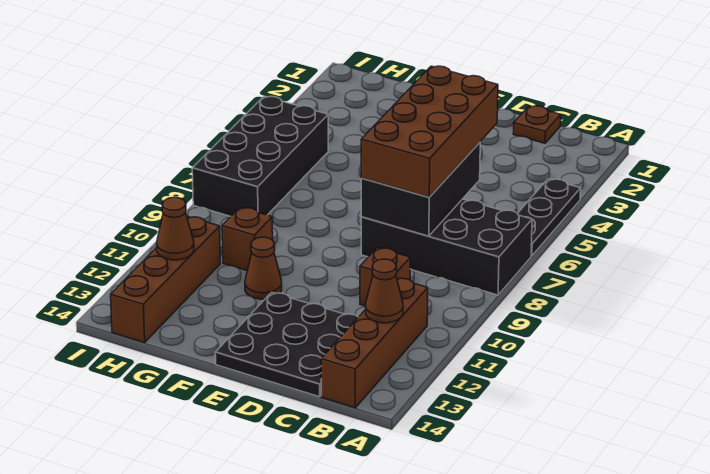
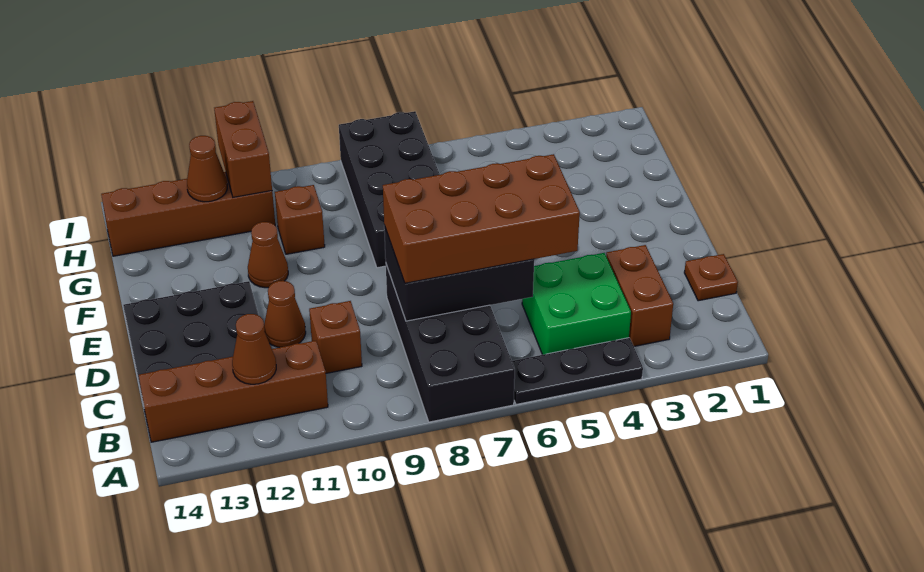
none -> brown 1x2 brick [606,245,673,346]
none -> green 2x2 brick [522,253,631,355]
none -> brown 1x1 cone [264,281,306,348]
black 2x4 brick [192,96,328,216] -> black 2x4 brick turned to [339,111,440,268]
none -> brown 1x2 brick [214,101,272,197]

